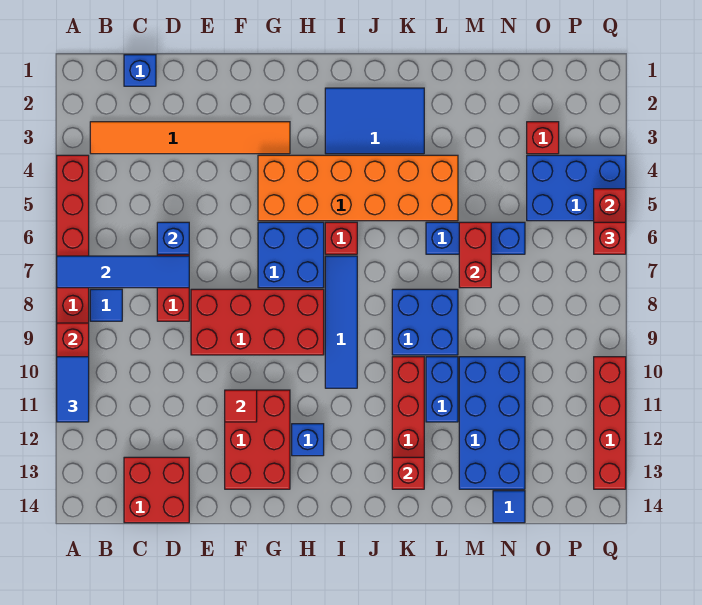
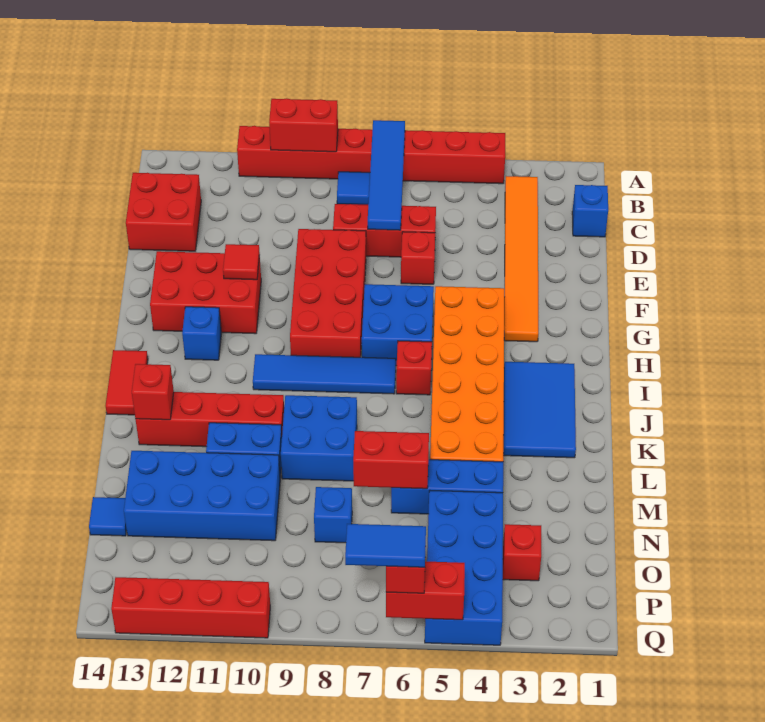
blue 1x2 tile [57,357,89,422] -> blue 1x2 tile moved to [345,524,426,567]
blue 1x1 brick [157,222,189,254] -> blue 1x1 brick moved to [314,487,352,543]
none -> red 1x1 brick [401,232,435,284]
none -> red 1x2 tile [105,350,148,415]
blue 1x3 brick [426,222,525,254] -> blue 1x3 brick turned to [391,460,503,514]
blue 2x3 brick [527,155,626,221] -> blue 2x4 brick [425,491,503,645]

